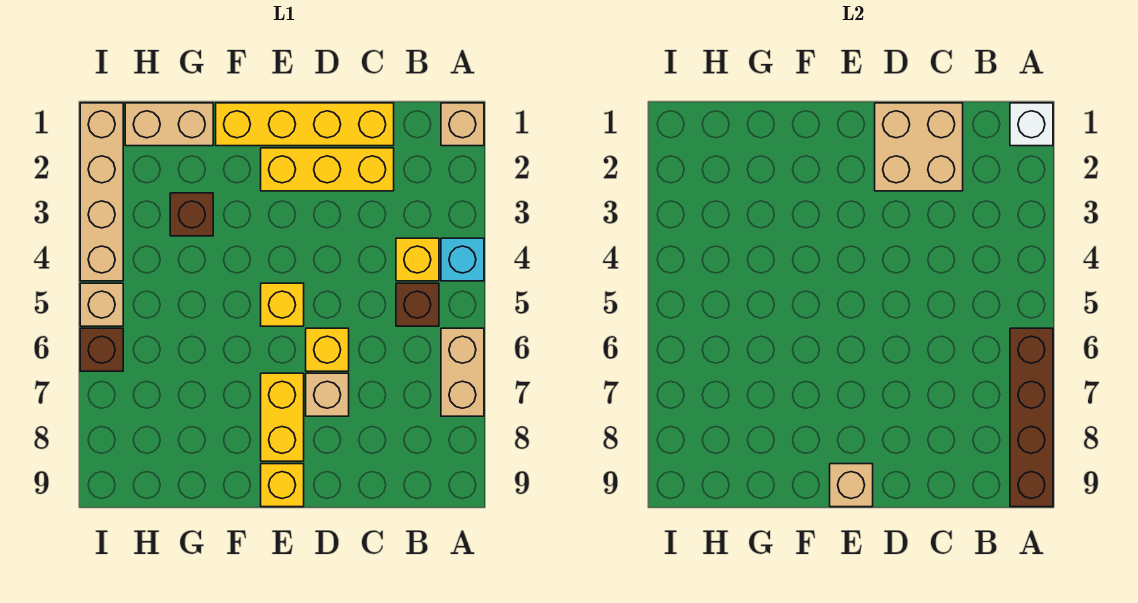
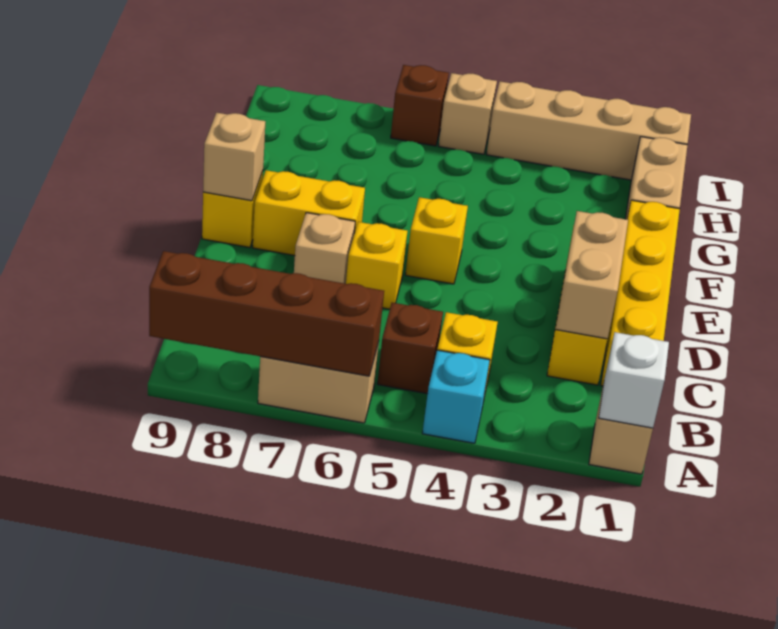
tan 2x2 brick [875,103,963,191] -> tan 1x2 brick [556,211,628,339]
brown 1x1 brick [170,193,213,236] -> none

